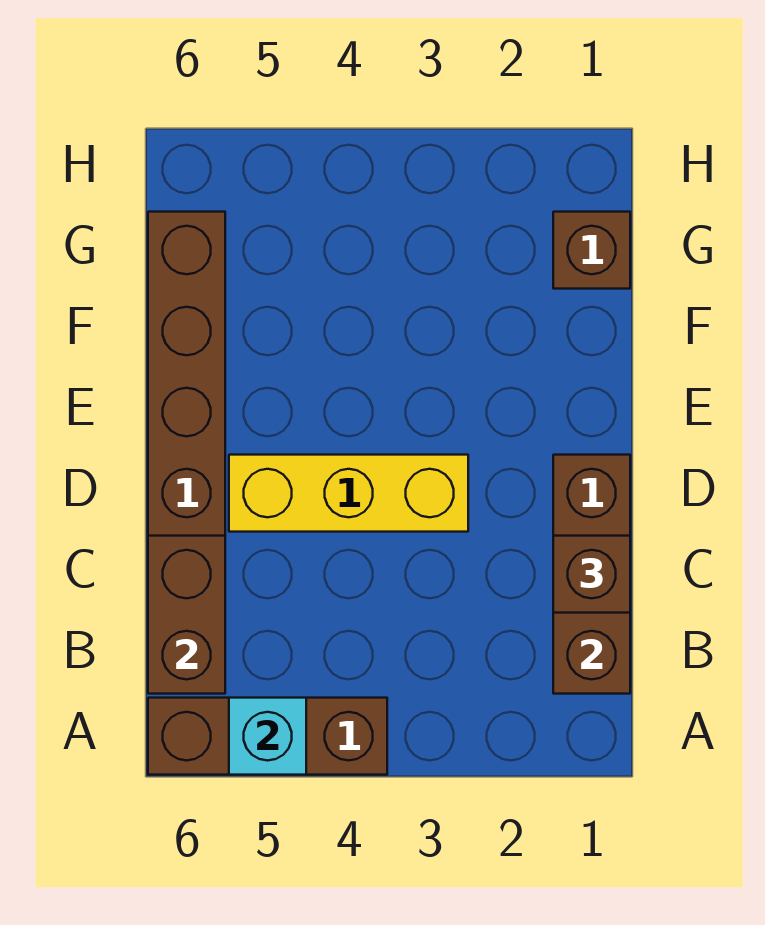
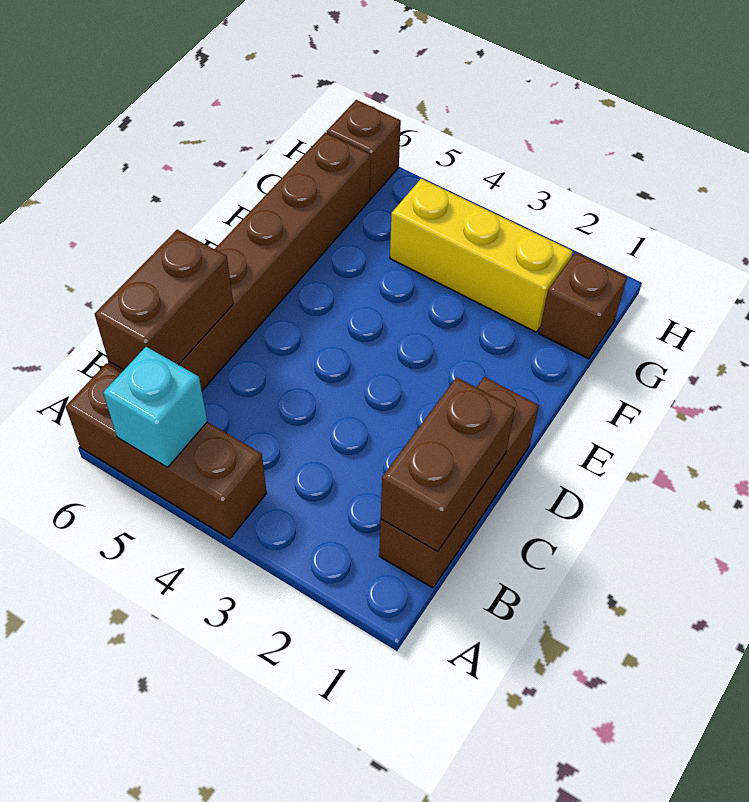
brown 1x1 brick [553,536,630,613] -> brown 1x1 brick moved to [327,100,401,199]
yellow 1x3 brick [229,455,468,532] -> yellow 1x3 brick moved to [390,179,573,332]

